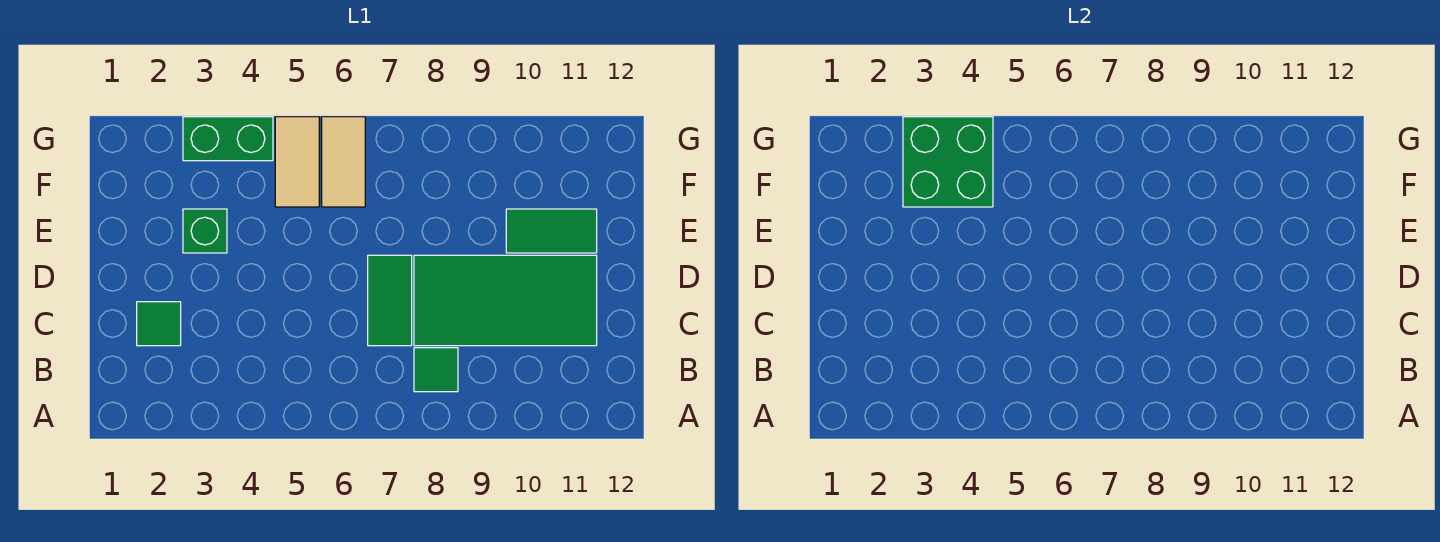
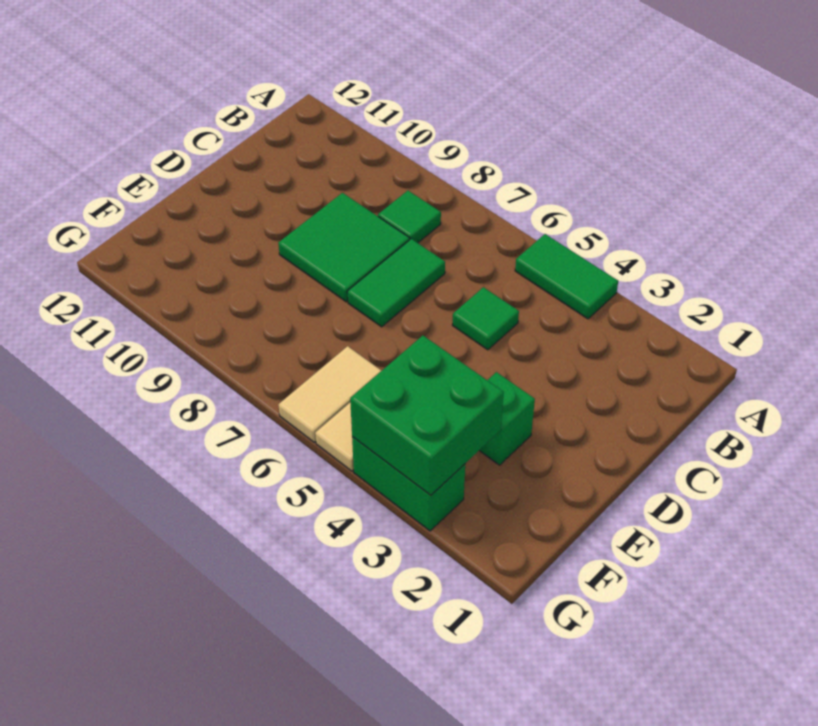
green 1x1 tile [137,302,181,346] -> green 1x1 tile moved to [452,287,519,350]
green 2x4 tile [414,255,597,346] -> green 2x2 tile [278,193,410,302]
green 1x2 tile [506,209,597,253] -> green 1x2 tile moved to [515,234,618,319]

